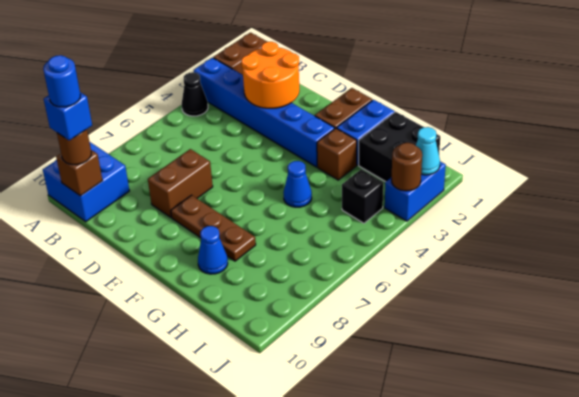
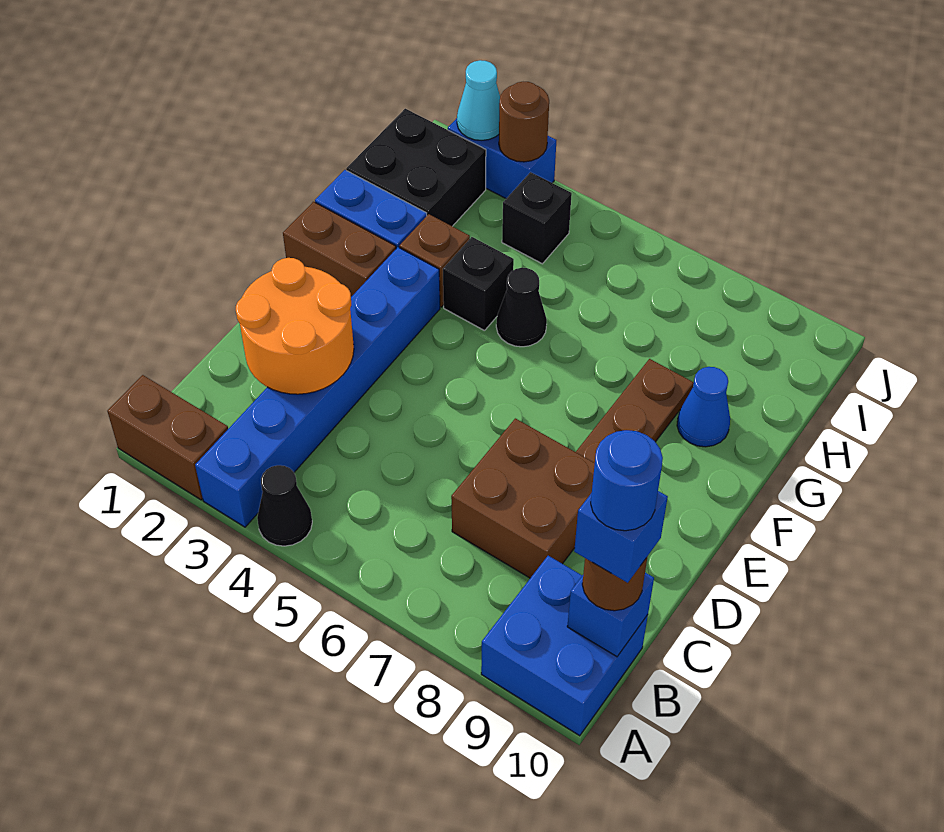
brown 1x1 brick [56,150,103,196] -> blue 1x1 brick [567,573,654,657]
brown 1x2 brick [148,149,213,217] -> brown 2x2 brick [451,418,595,578]
none -> black 1x1 brick [443,237,514,331]
blue 1x1 cone [283,161,312,207] -> black 1x1 cone [496,268,547,347]

